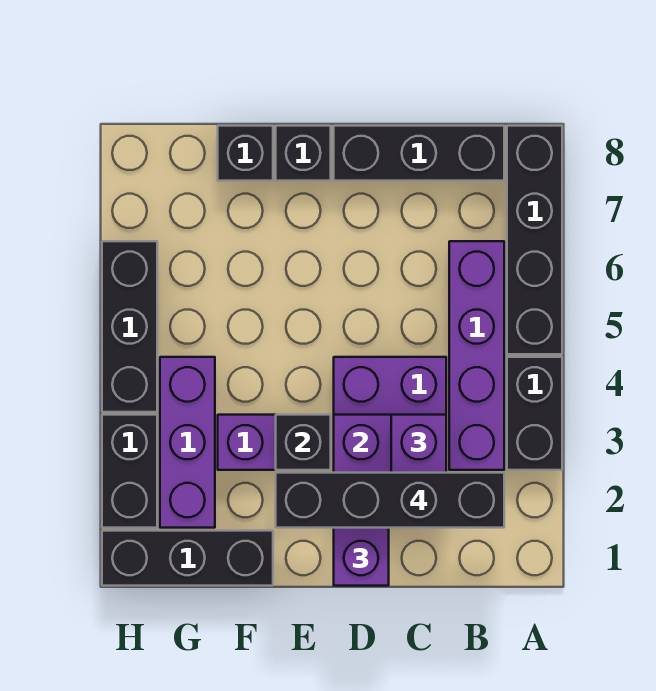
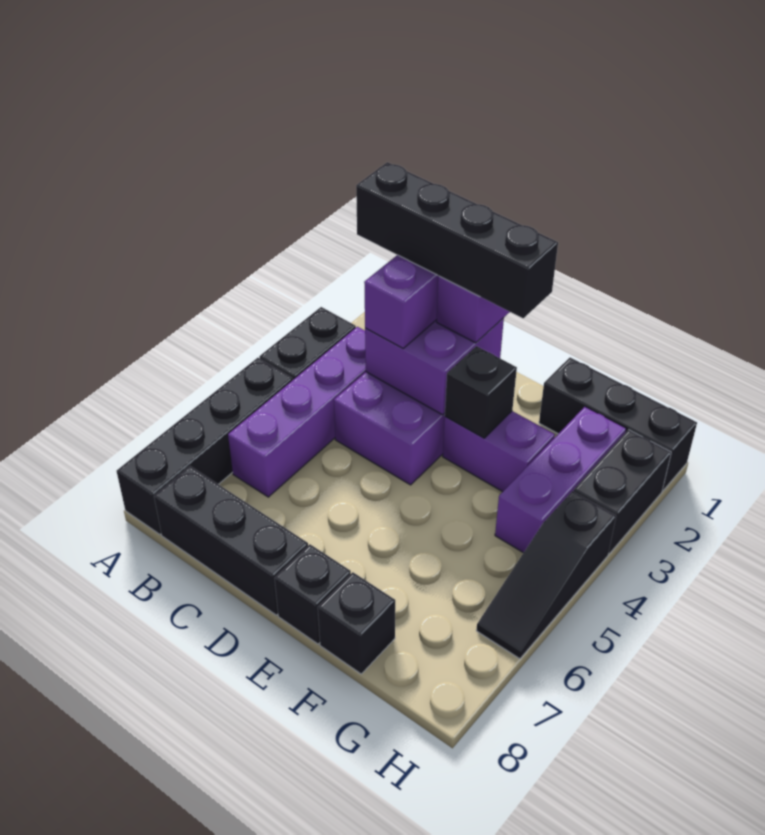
black 1x3 brick [102,241,157,412] -> black 1x3 slope [476,491,616,659]

